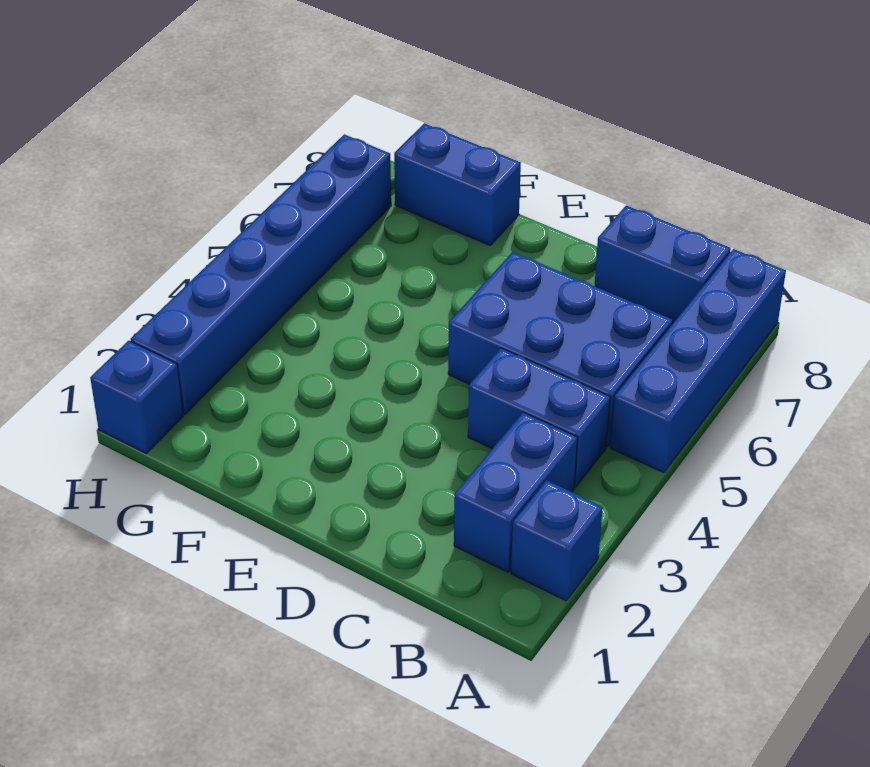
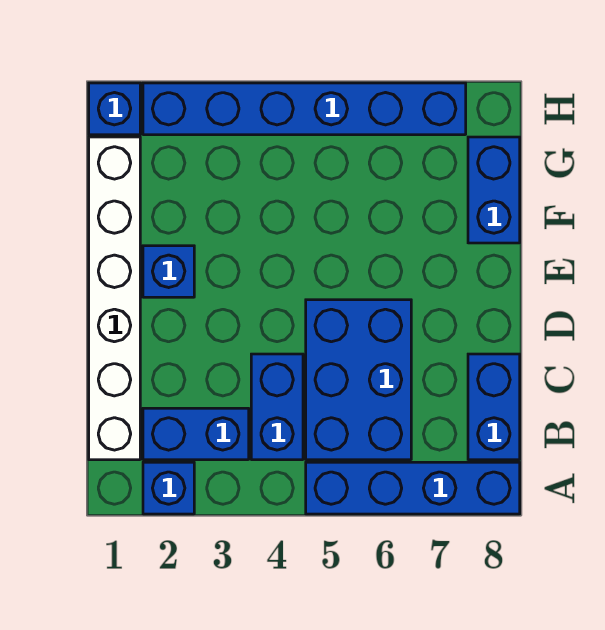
none -> white 1x6 brick [89,137,140,460]
none -> blue 1x1 brick [143,246,194,297]

